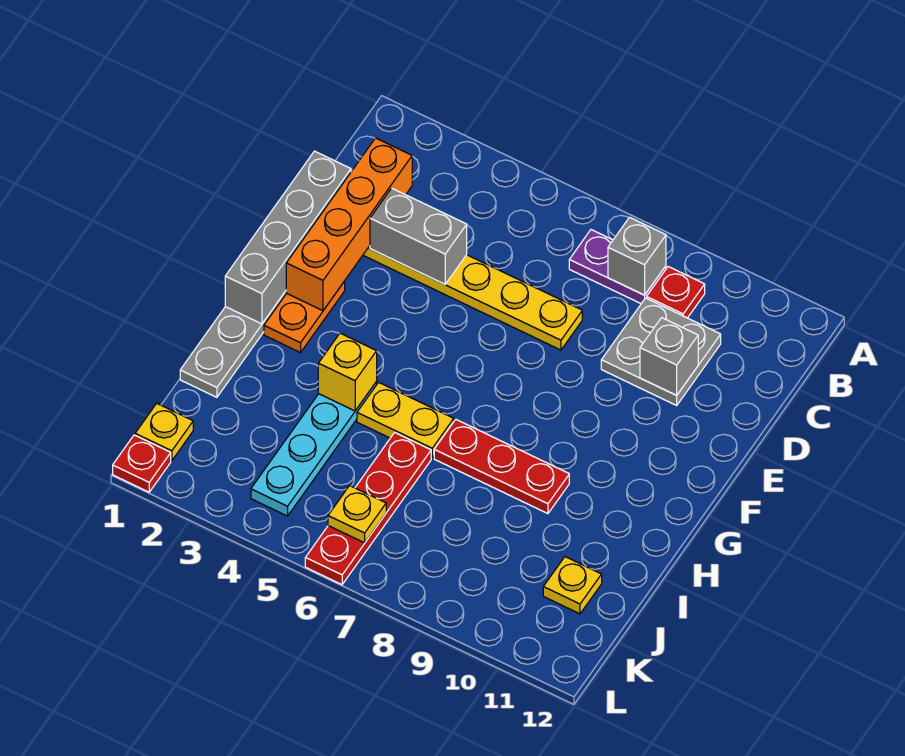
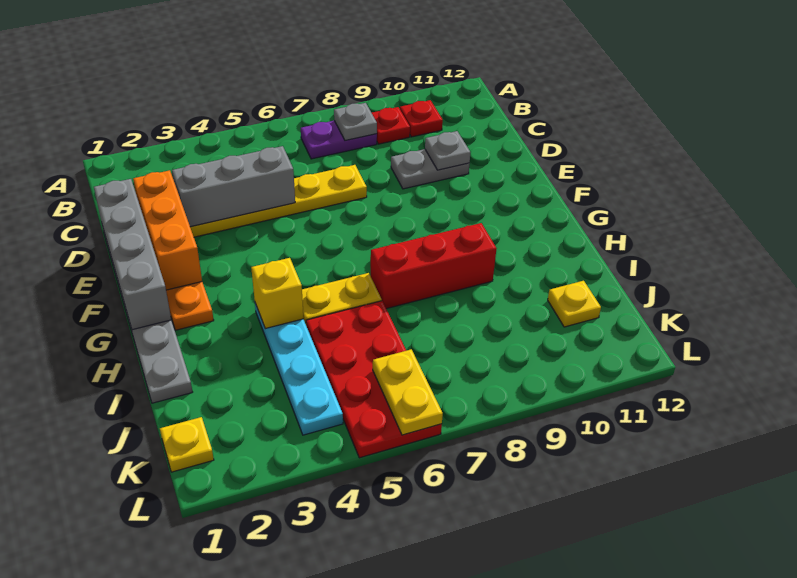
grey 1x1 brick [608,217,666,295] -> grey 1x1 plate [334,103,377,141]
orange 1x4 brick [286,138,412,311] -> orange 1x3 brick [133,170,202,290]
grey 2x2 plate [601,298,721,405] -> grey 1x2 plate [391,149,469,189]
grey 1x2 brick [370,188,467,284] -> grey 1x3 brick [172,146,295,227]
grey 1x1 brick [640,318,698,395] -> grey 1x1 plate [425,131,470,170]
red 1x3 plate [434,420,569,514] -> red 1x3 brick [371,223,497,309]
red 1x4 plate [305,433,431,585] -> red 2x4 plate [306,301,442,458]
yellow 1x1 plate [328,486,386,543] -> yellow 1x2 plate [373,349,443,435]
red 1x1 plate [113,435,171,492] -> red 1x1 plate moved to [400,100,443,137]

